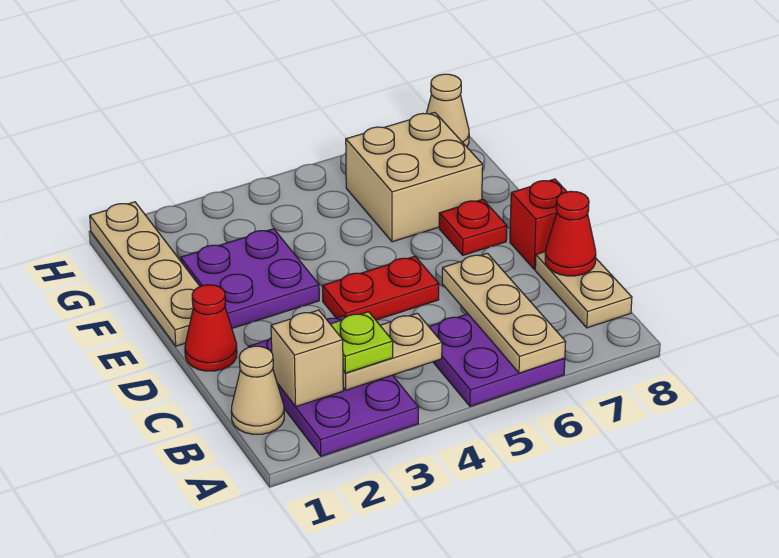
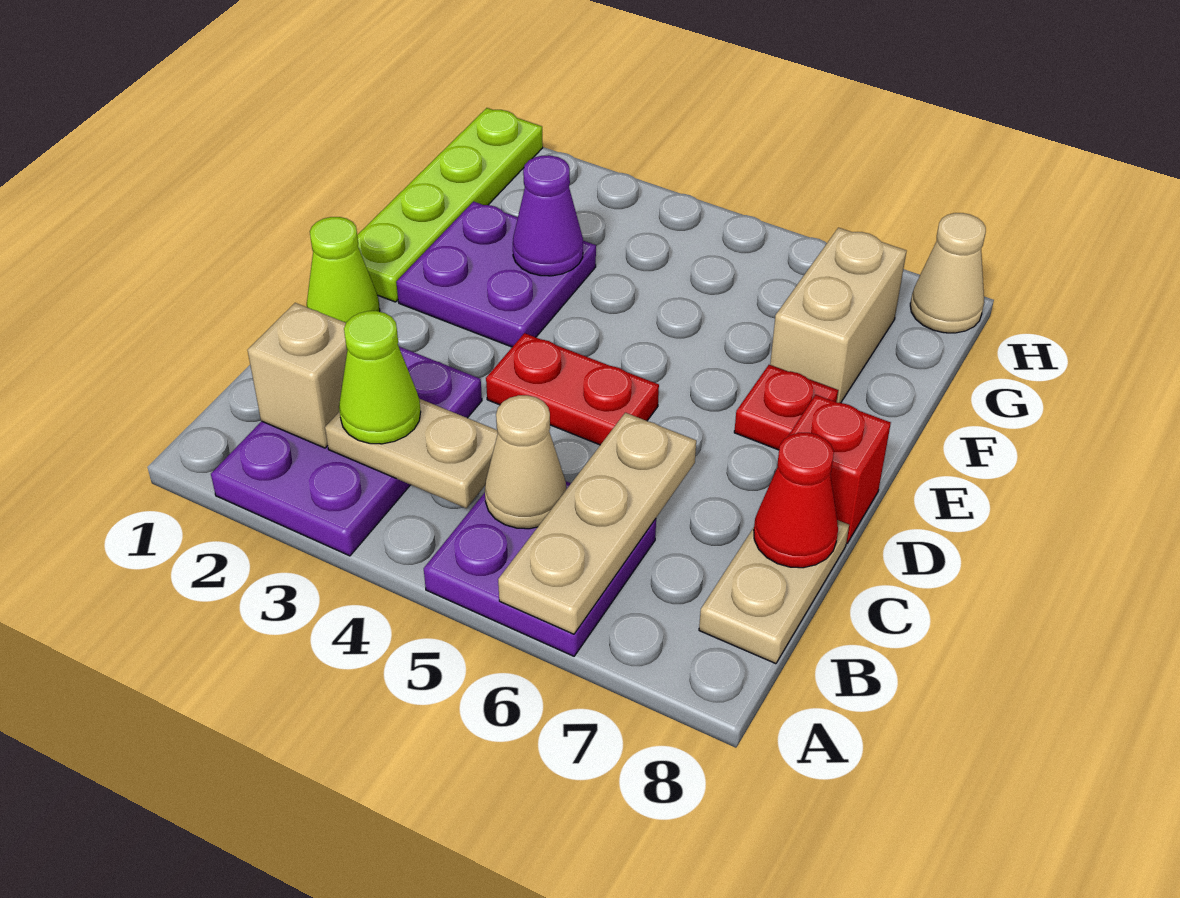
tan 1x1 cone [231,346,284,434] -> tan 1x1 cone moved to [485,395,566,529]
lime 1x1 plate [331,312,393,373] -> lime 1x1 cone [339,311,421,444]
red 1x1 cone [185,285,237,371] -> lime 1x1 cone [307,217,380,323]
tan 1x4 plate [90,202,200,346] -> lime 1x4 plate [357,108,543,302]
none -> purple 1x1 cone [513,155,583,276]
tan 2x2 brick [346,112,483,242] -> tan 1x2 brick [770,228,907,403]

